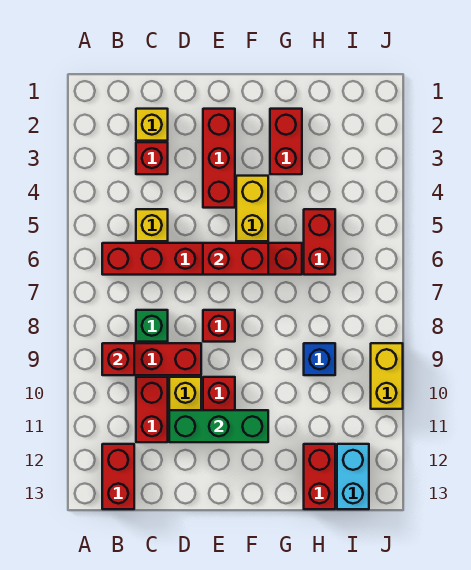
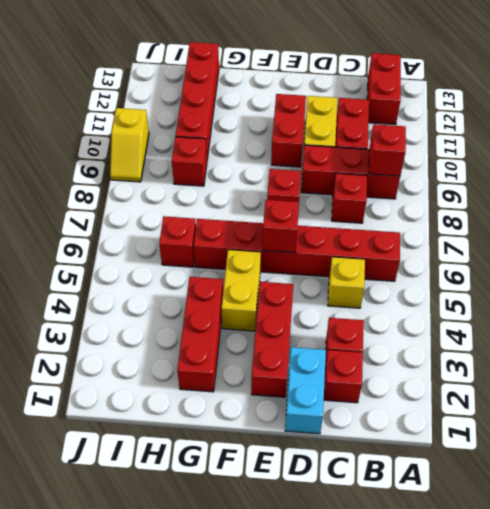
yellow 1x1 brick [136,109,168,141] -> red 1x1 brick [324,350,363,403]
green 1x1 brick [136,310,168,342] -> red 1x1 brick [332,173,367,223]
green 1x3 brick [169,410,268,442] -> none
red 1x2 brick [203,243,268,275] -> red 1x1 brick [263,200,299,253]
red 1x2 brick [270,109,302,174] -> red 1x3 brick [177,277,223,392]
red 1x2 brick [304,209,335,275] -> red 1x1 brick [159,216,196,267]
blue 1x1 brick [304,343,335,375] -> red 1x1 brick [172,137,207,186]
red 1x2 brick [304,444,335,509] -> red 1x4 brick [176,42,219,159]
cyan 1x2 brick [337,444,369,509] -> cyan 1x2 brick moved to [285,347,326,434]
yellow 1x2 brick [371,343,403,409] -> yellow 1x2 slope [110,108,149,182]

